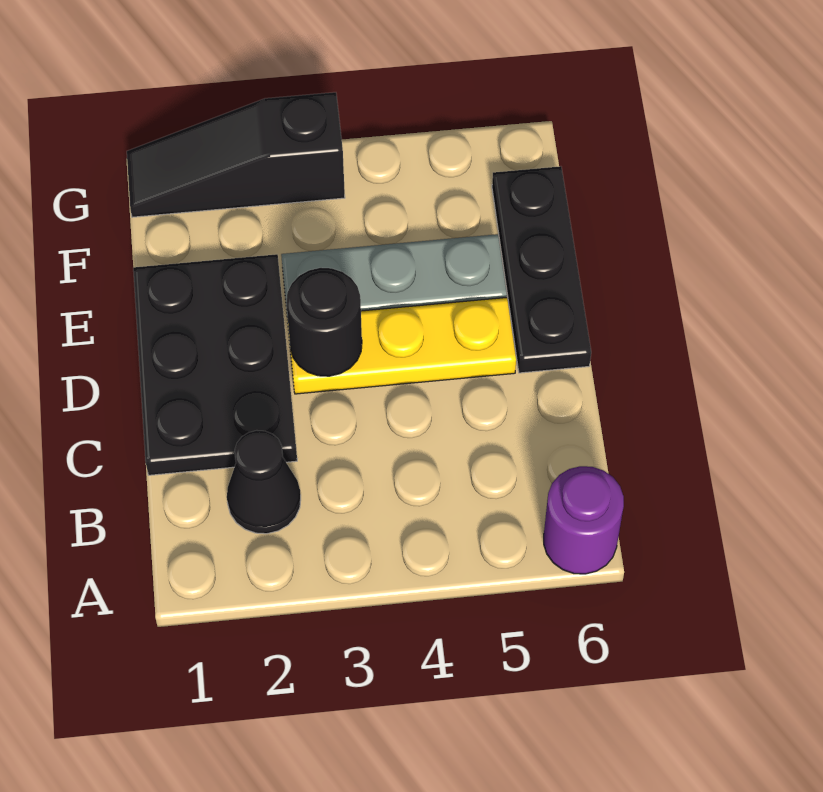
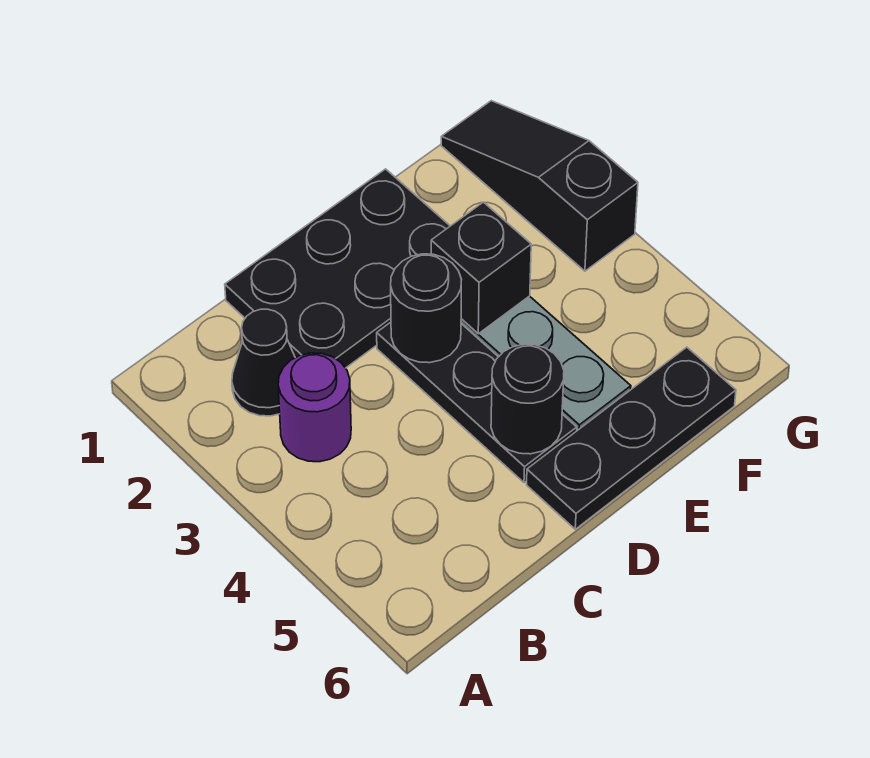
purple 1x1 round brick [544,466,624,574] -> purple 1x1 round brick moved to [278,353,351,462]
yellow 1x3 plate [288,298,516,394] -> black 1x3 plate [377,322,577,483]
none -> black 1x1 round brick [491,344,564,454]
none -> black 1x1 brick [431,202,531,334]

